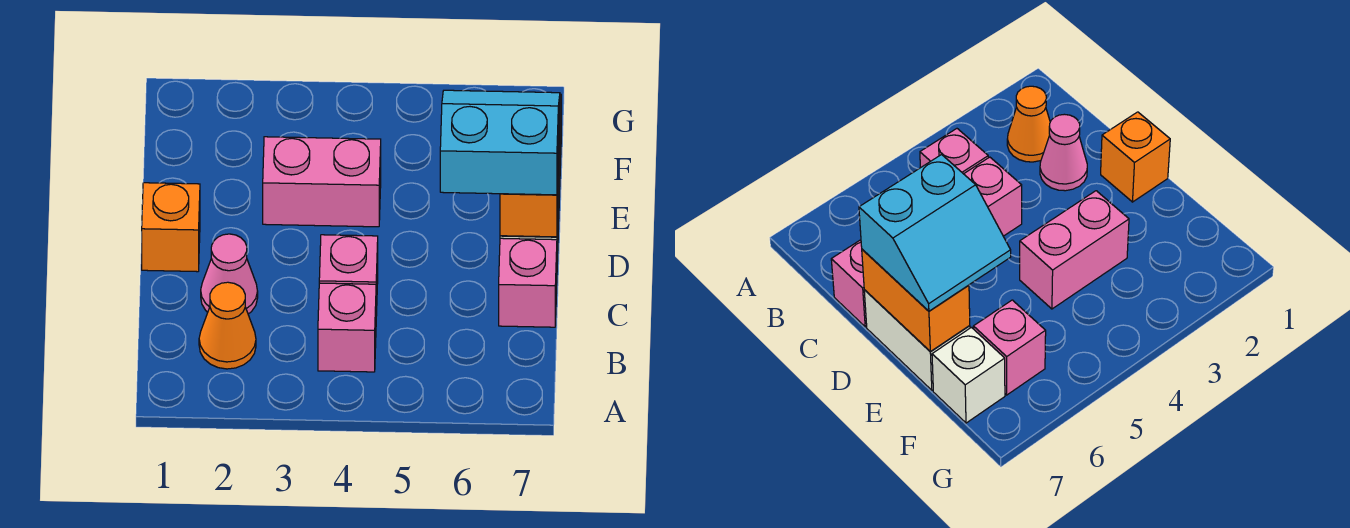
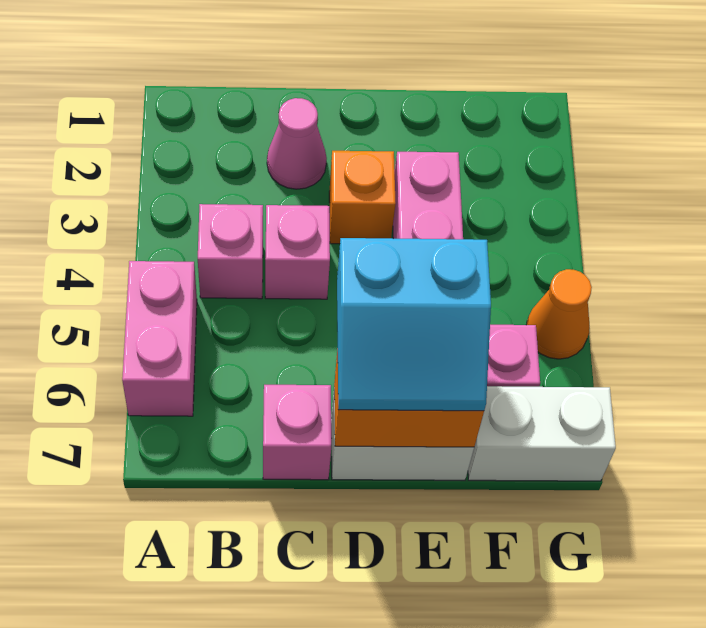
none -> pink 1x2 brick [122,261,197,416]
orange 1x1 cone [199,282,256,369] -> orange 1x1 cone moved to [526,269,592,359]
orange 1x1 brick [142,183,200,272] -> orange 1x1 brick moved to [329,151,396,244]
cyan 2x2 slope [440,90,560,195] -> cyan 2x2 slope turned to [337,238,491,411]
white 1x1 brick [932,327,1005,423] -> white 1x2 brick [468,386,616,481]

